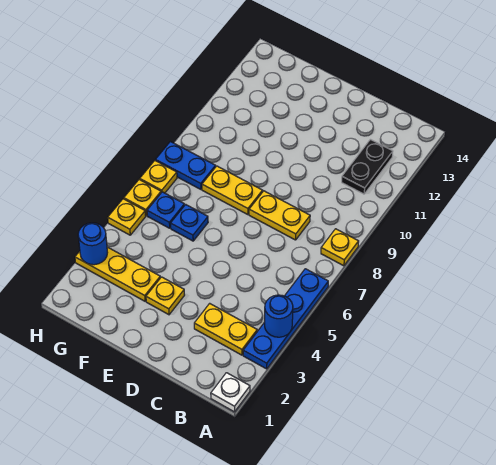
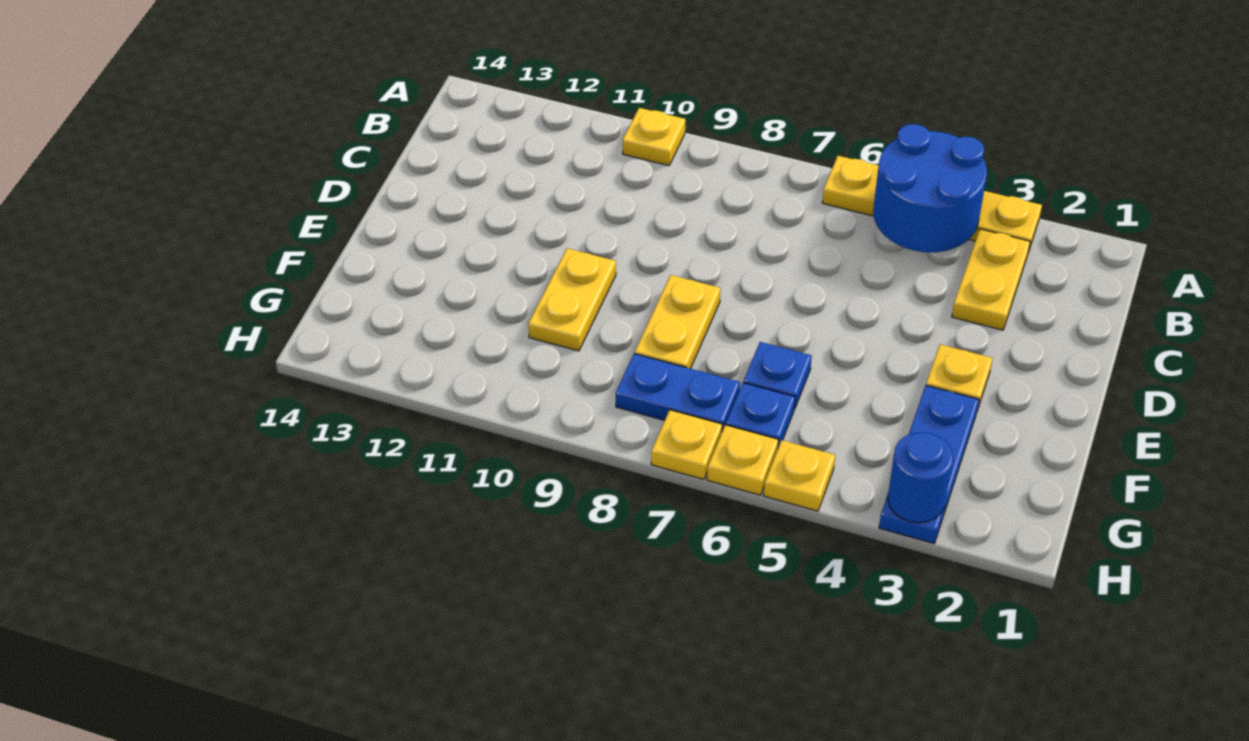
white 1x1 plate [211,373,250,412] -> none
blue 1x4 plate [243,269,328,369] -> yellow 1x4 plate [822,156,1042,252]
blue 1x1 round brick [265,295,293,337] -> blue 2x2 round brick [873,124,987,252]
yellow 1x1 plate [321,229,359,266] -> yellow 1x1 plate moved to [623,108,685,166]
black 1x2 plate [342,139,393,194] -> none
yellow 1x2 plate [249,191,310,240] -> yellow 1x2 plate moved to [528,248,616,351]
yellow 1x3 plate [75,247,160,301] -> blue 1x3 plate [879,385,979,543]
blue 1x2 plate [156,142,216,189] -> blue 1x2 plate turned to [616,354,740,431]

